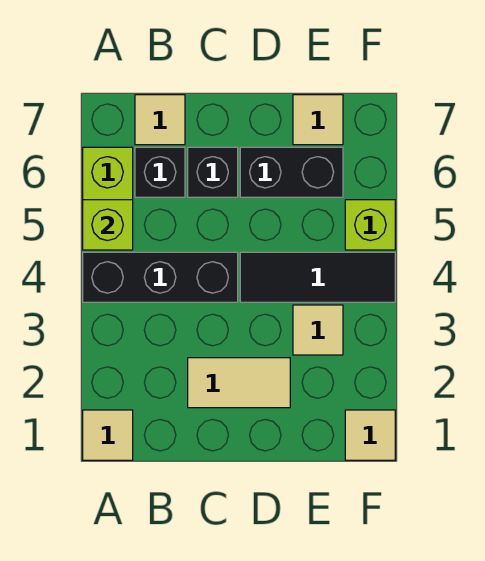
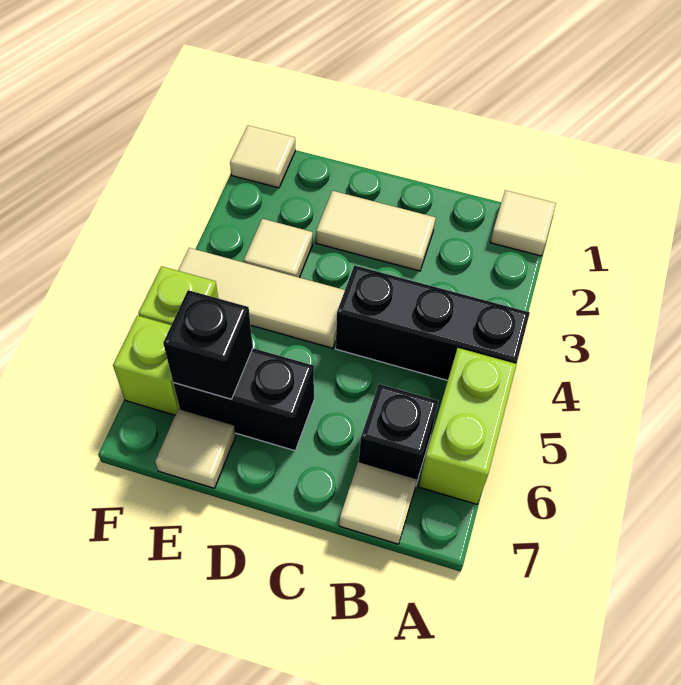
lime 1x1 brick [83,200,133,250] -> lime 1x1 brick moved to [113,316,180,415]
black 1x1 brick [188,147,238,197] -> black 1x1 brick moved to [163,290,253,399]
black 1x3 tile [240,252,395,302] -> tan 1x3 tile [178,248,345,348]

